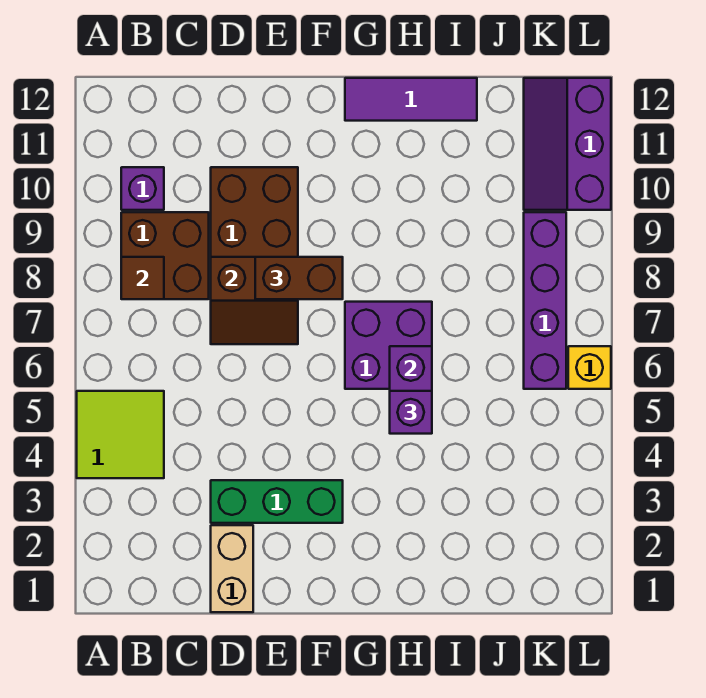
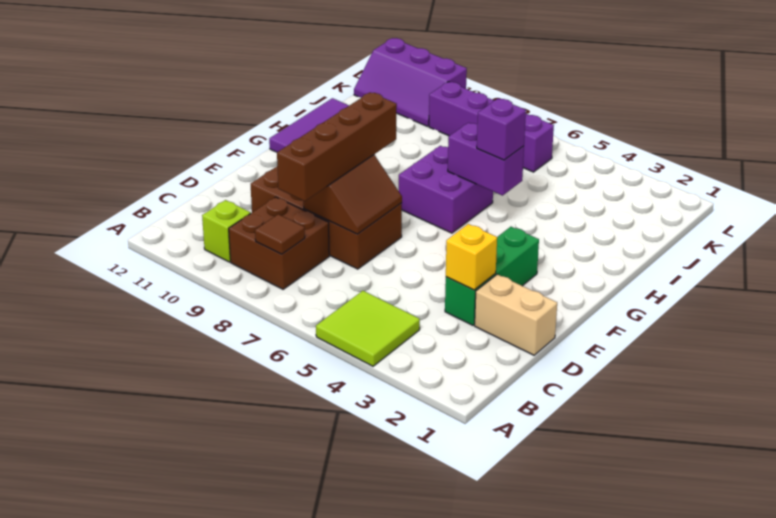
purple 1x1 brick [121,167,164,210] -> lime 1x1 brick [202,200,251,262]
brown 1x2 brick [255,257,343,299] -> brown 1x4 brick [277,92,397,201]
yellow 1x1 brick [568,346,611,389] -> yellow 1x1 brick moved to [446,224,497,290]

